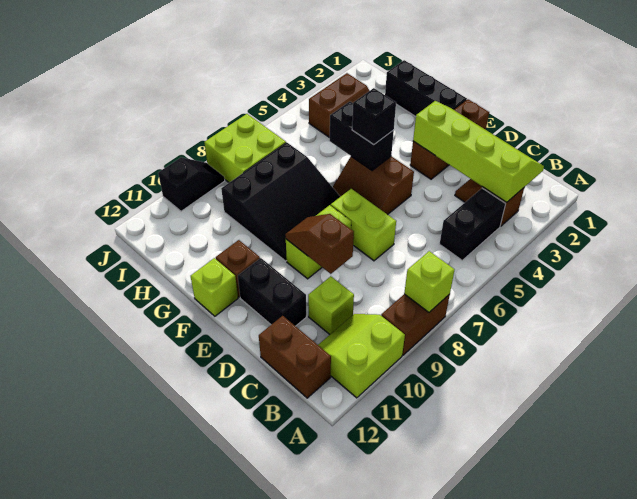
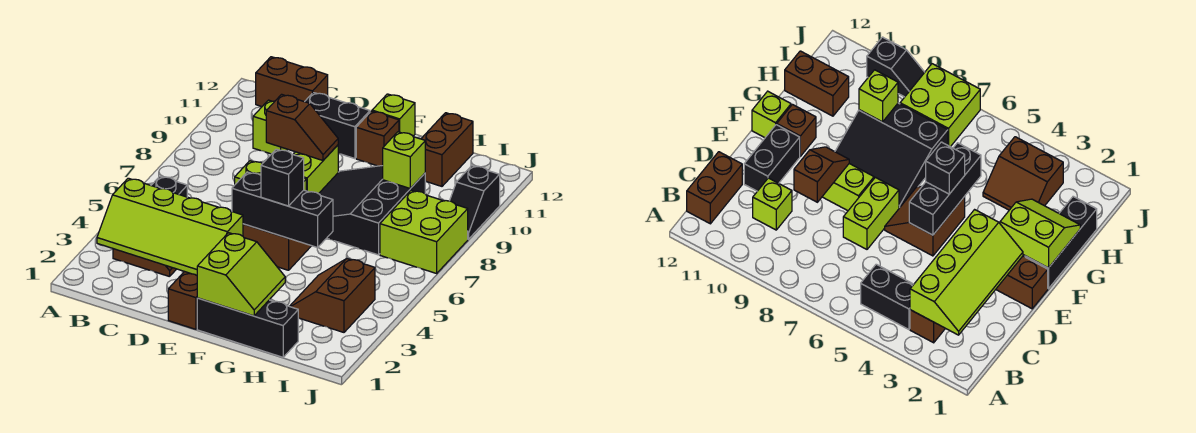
brown 1x2 brick [381,294,450,355] -> brown 1x2 brick moved to [421,113,473,186]
lime 1x1 brick [404,251,455,312] -> lime 1x1 brick moved to [383,132,425,188]
lime 2x2 slope [318,314,405,398] -> lime 2x2 slope moved to [197,233,285,316]
black 1x2 brick [330,102,394,170] -> black 1x3 brick [232,172,333,248]

